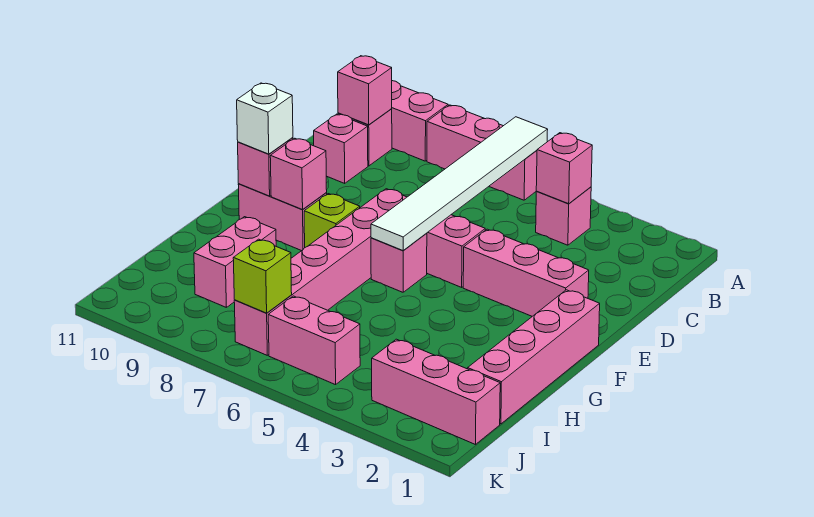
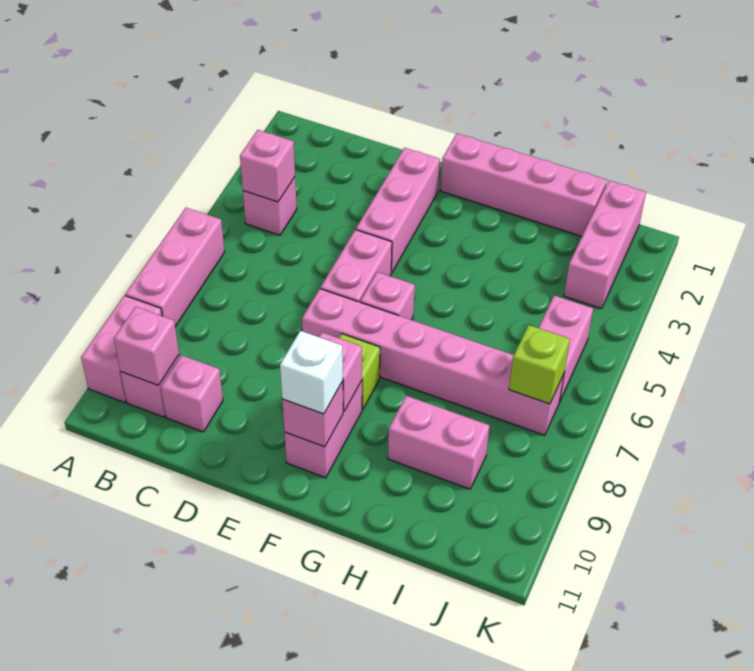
white 1x6 tile [371,117,548,251] -> none

